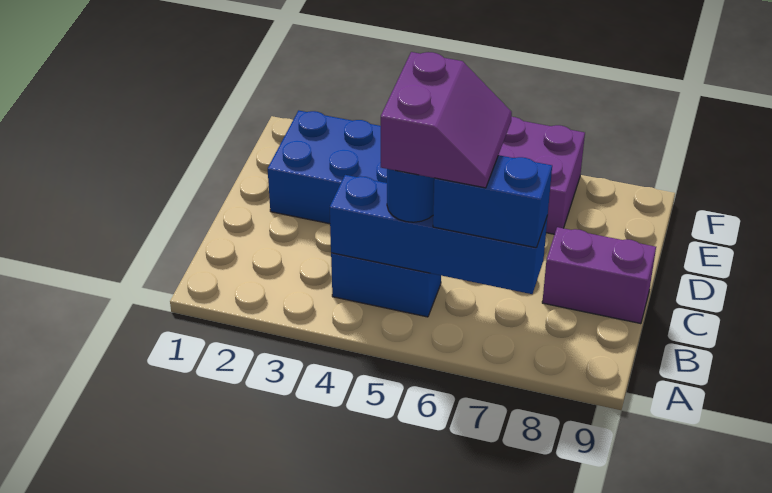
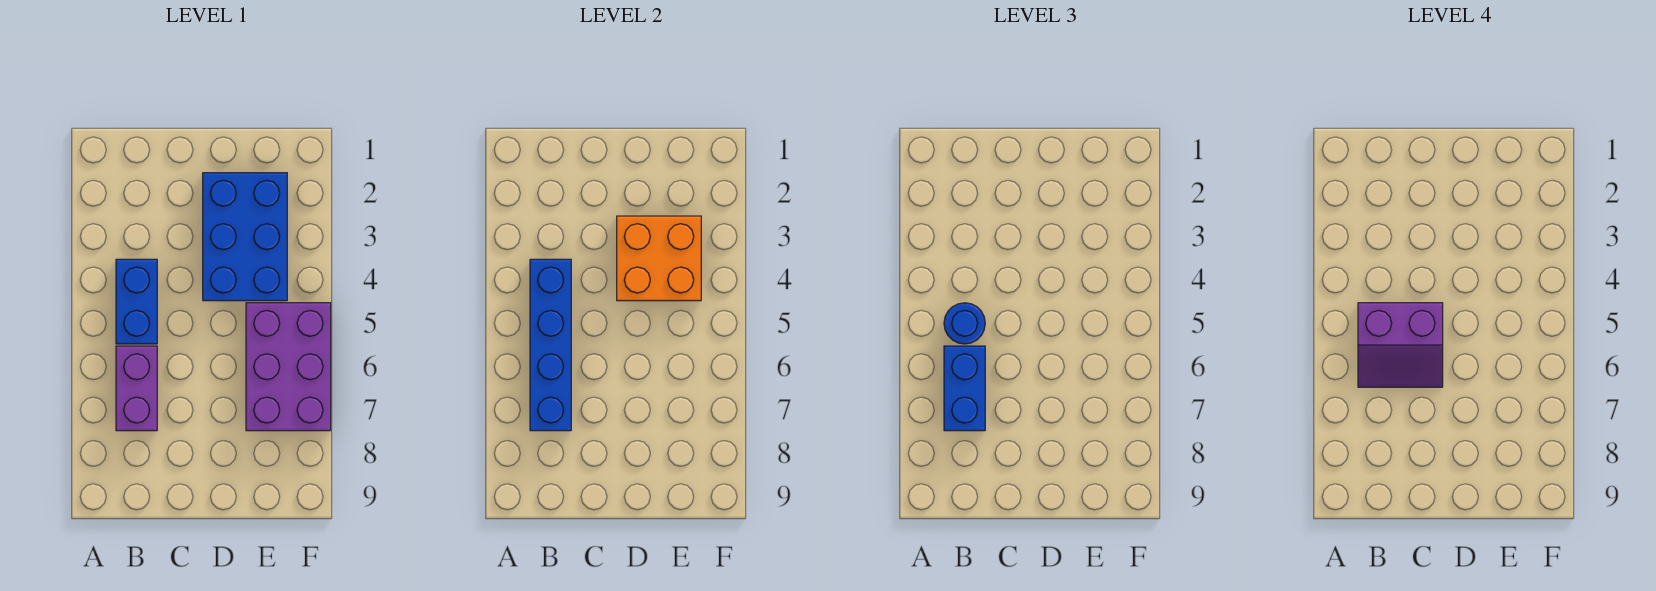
purple 1x2 brick [542,227,656,324] -> purple 1x2 brick moved to [116,346,157,431]
none -> orange 2x2 brick [617,216,701,301]

